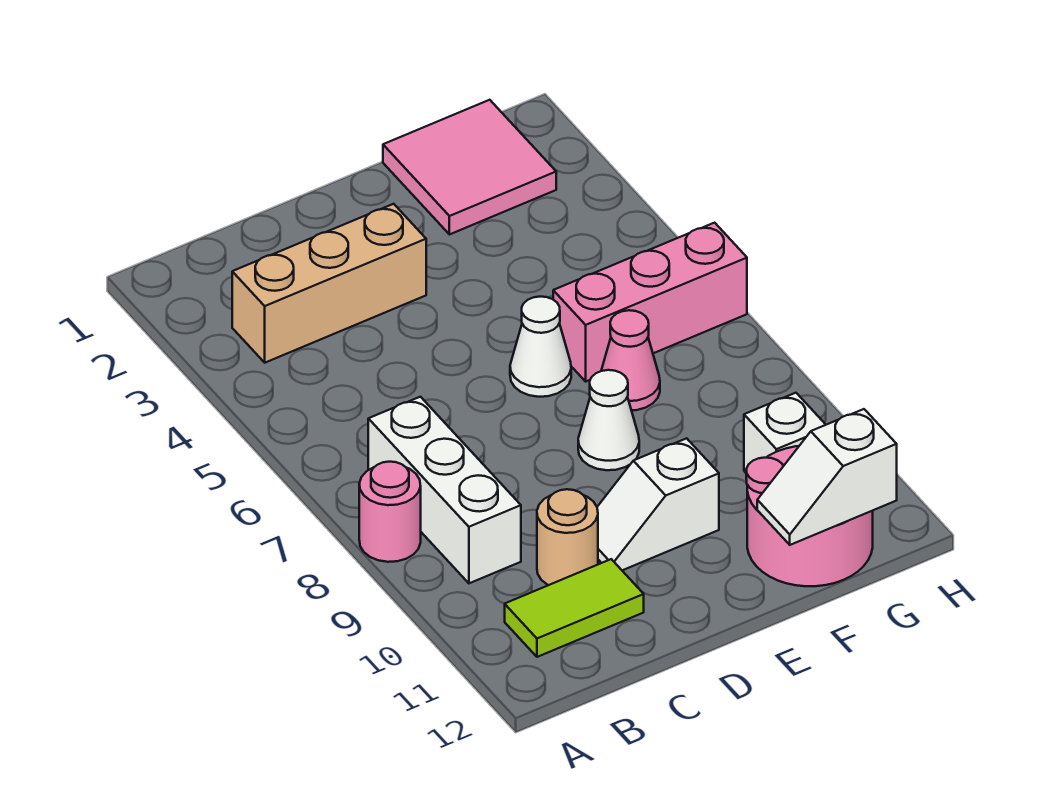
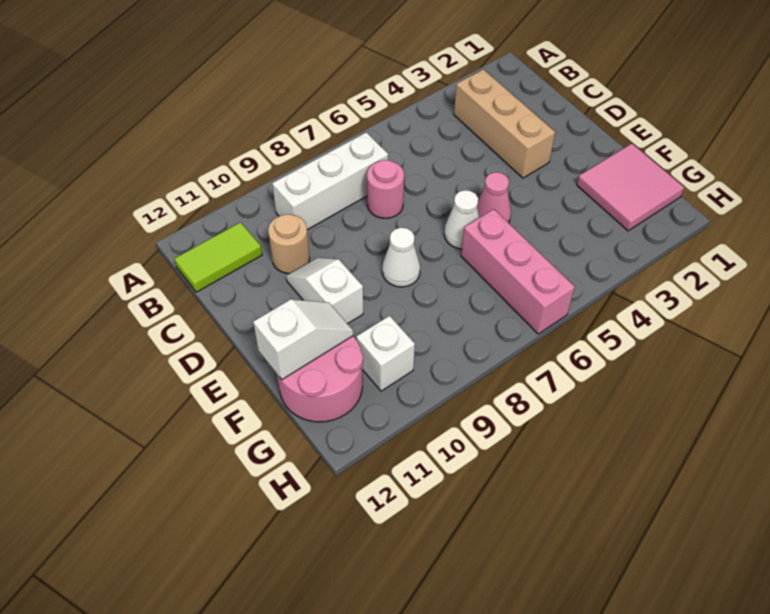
pink 1x1 round brick [359,462,421,562] -> pink 1x1 round brick moved to [367,160,404,218]
lime 1x2 tile [505,559,644,657] -> lime 1x2 tile turned to [174,222,262,292]
pink 1x1 cone [601,310,660,410] -> pink 1x1 cone moved to [477,172,511,223]
white 1x2 slope [757,409,897,545] -> white 1x2 slope turned to [253,299,353,379]

